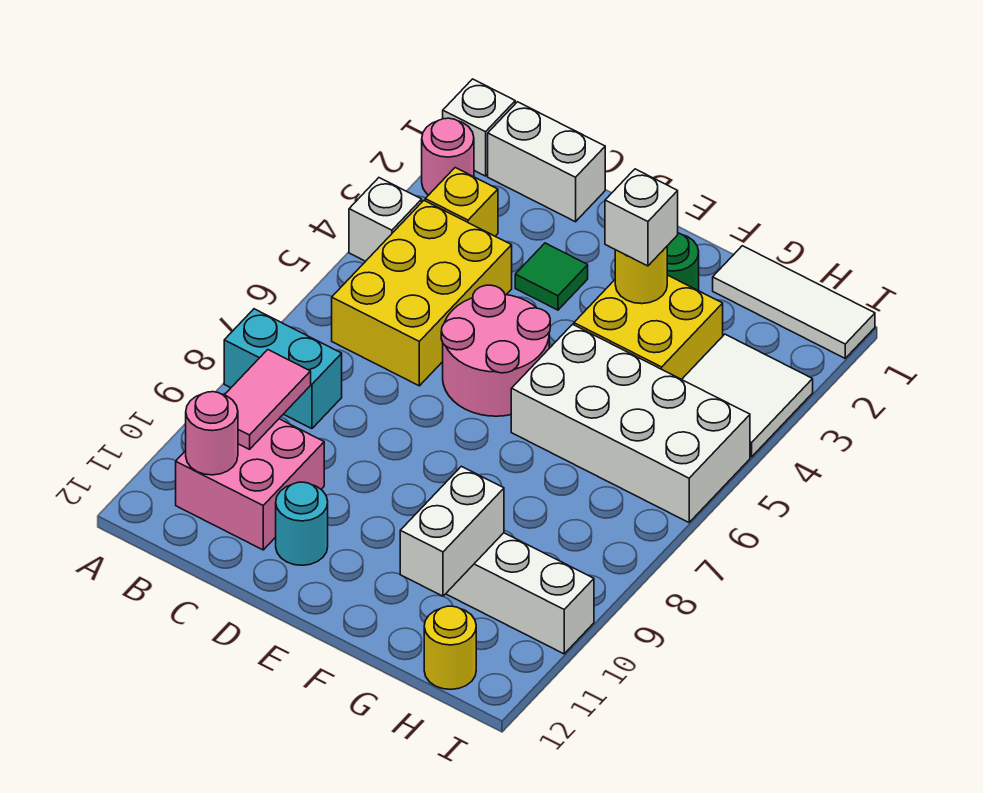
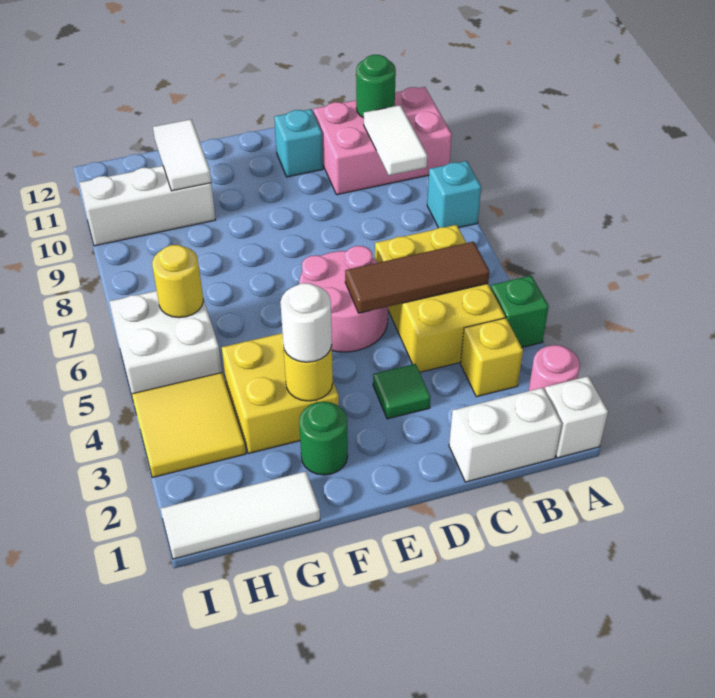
white 1x1 brick [349,178,422,261] -> green 1x1 brick [491,276,549,347]
cyan 1x2 brick [224,309,342,429] -> cyan 1x1 brick [427,161,481,228]
none -> brown 1x3 tile [345,242,489,313]
pink 1x2 tile [225,350,311,449] -> white 1x2 tile [364,105,427,175]
pink 2x2 brick [176,419,324,550] -> pink 2x3 brick [313,87,452,195]
pink 1x1 round brick [186,392,238,475] -> green 1x1 round brick [356,55,396,118]
cyan 1x1 round brick [276,482,328,565] -> cyan 1x1 brick [274,109,323,177]
white 1x1 brick [605,169,678,266] -> white 1x1 round brick [280,283,332,362]
white 2x4 brick [511,324,750,522] -> white 2x2 brick [109,291,222,395]
white 1x2 brick [400,466,504,596] -> white 1x2 tile [153,119,211,191]
white 2x2 tile [682,334,813,457] -> yellow 2x2 tile [132,373,246,478]
yellow 1x1 round brick [424,606,476,689] -> yellow 1x1 round brick moved to [152,245,203,318]

